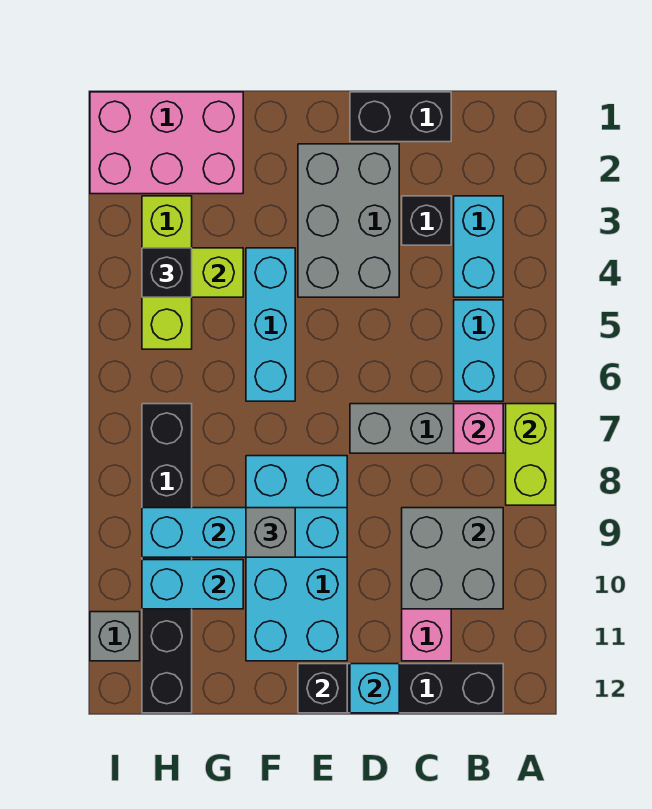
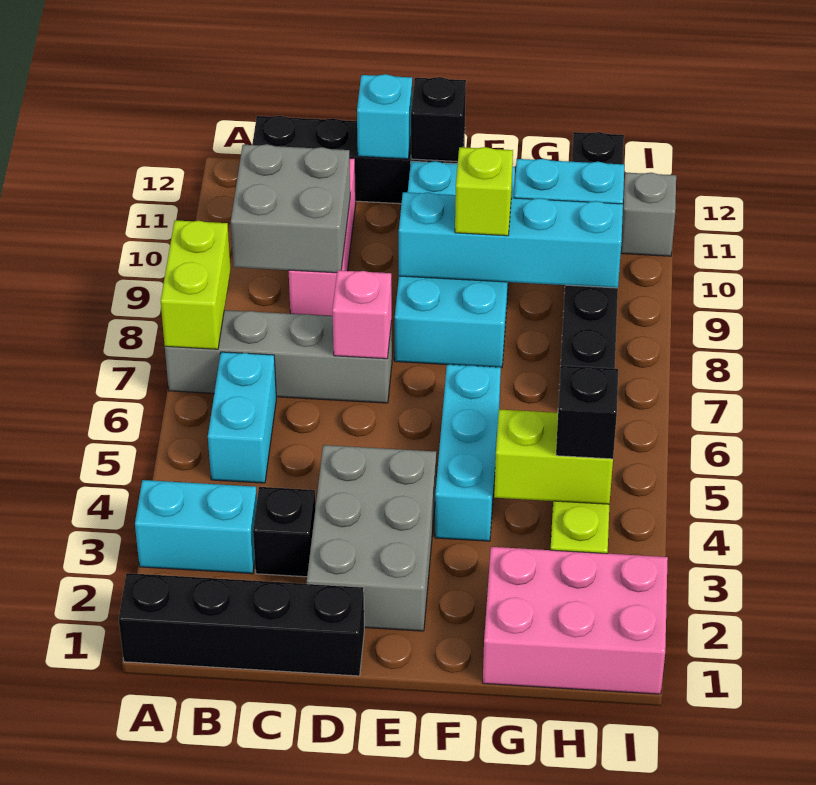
cyan 1x2 brick [454,196,503,297] -> cyan 1x2 brick turned to [135,480,257,574]
pink 1x1 brick [454,404,503,453] -> pink 1x1 brick moved to [332,270,392,359]
black 1x2 brick [350,92,451,142] -> black 1x4 brick [119,573,364,676]
grey 1x1 brick [246,508,295,557] -> lime 1x1 brick [455,147,513,236]

